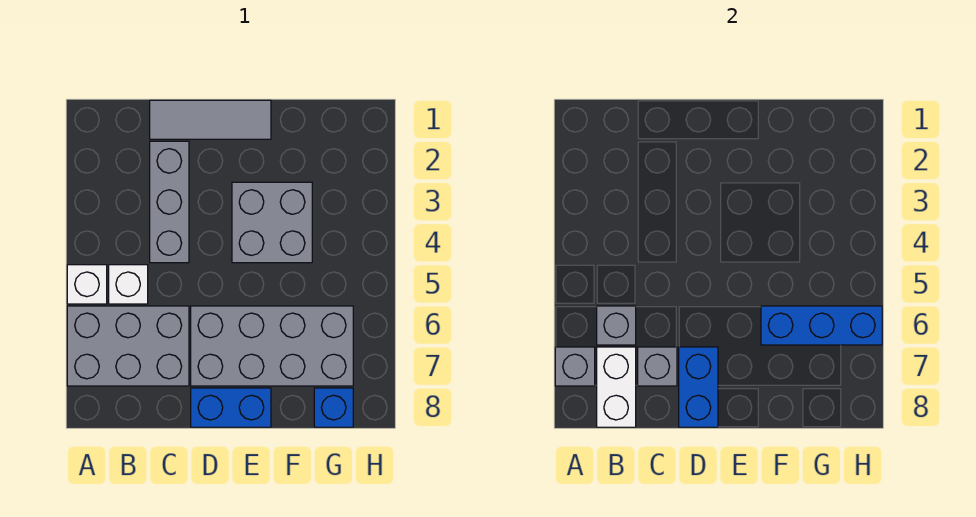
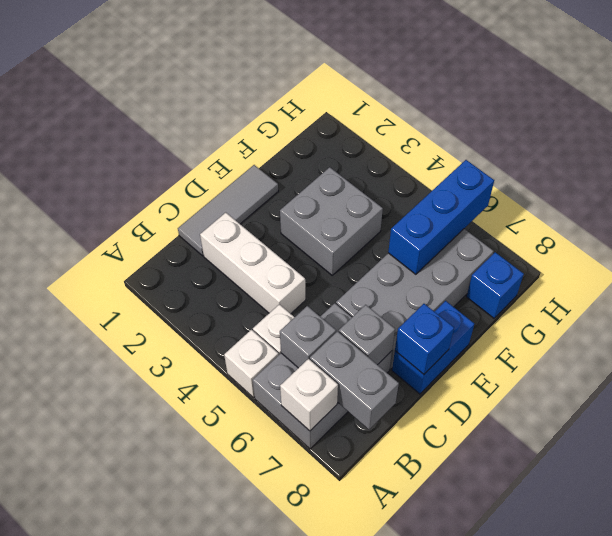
grey 1x1 brick [555,347,595,386] -> white 1x1 brick [280,359,338,431]
white 1x2 brick [597,347,636,427] -> grey 1x2 brick [310,331,399,430]
grey 1x3 brick [150,141,189,263] -> white 1x3 brick [200,213,306,314]
blue 1x2 brick [679,347,718,427] -> blue 1x1 brick [395,304,454,374]

